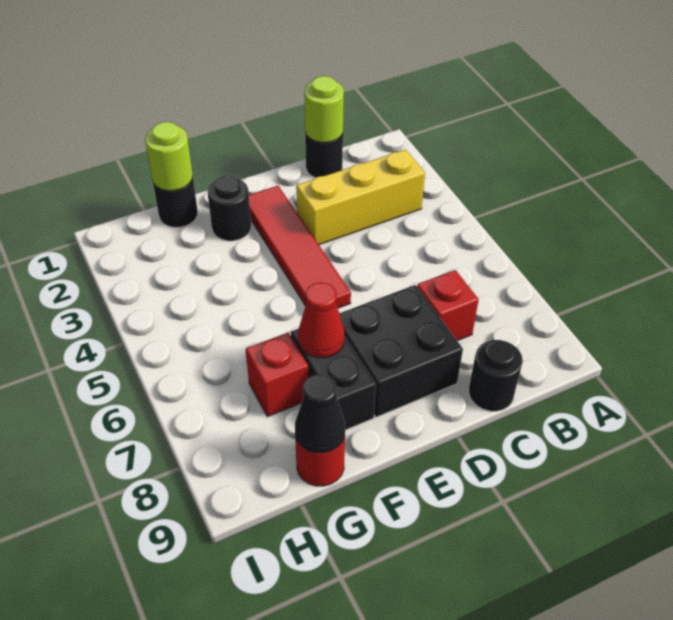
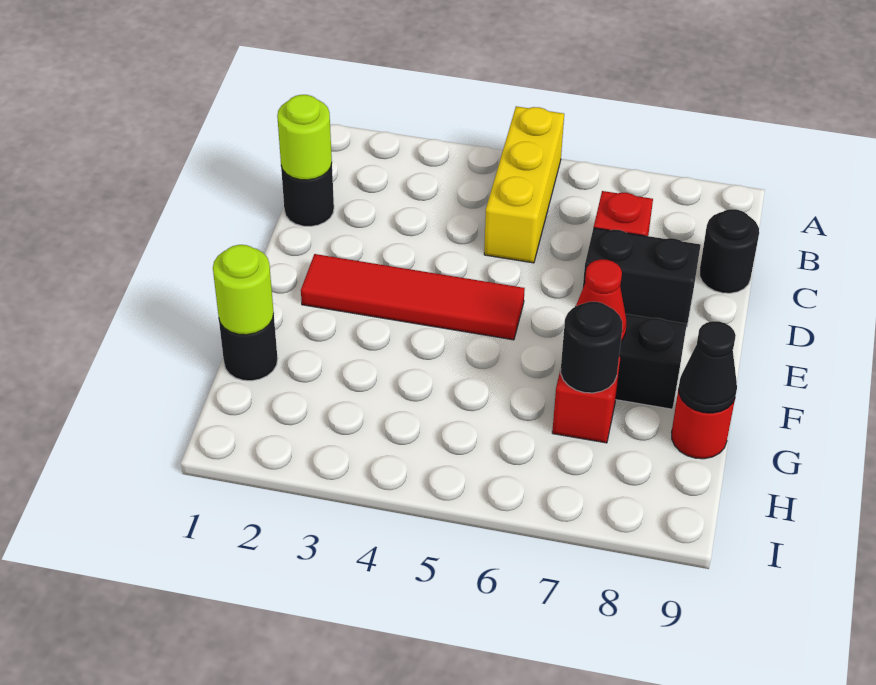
yellow 1x3 brick [296,150,425,245] -> yellow 1x3 brick moved to [484,106,564,263]
black 2x2 brick [339,285,463,417] -> black 1x2 brick [583,228,701,327]
black 1x1 round brick [207,175,251,241] -> black 1x1 round brick moved to [561,302,622,393]

